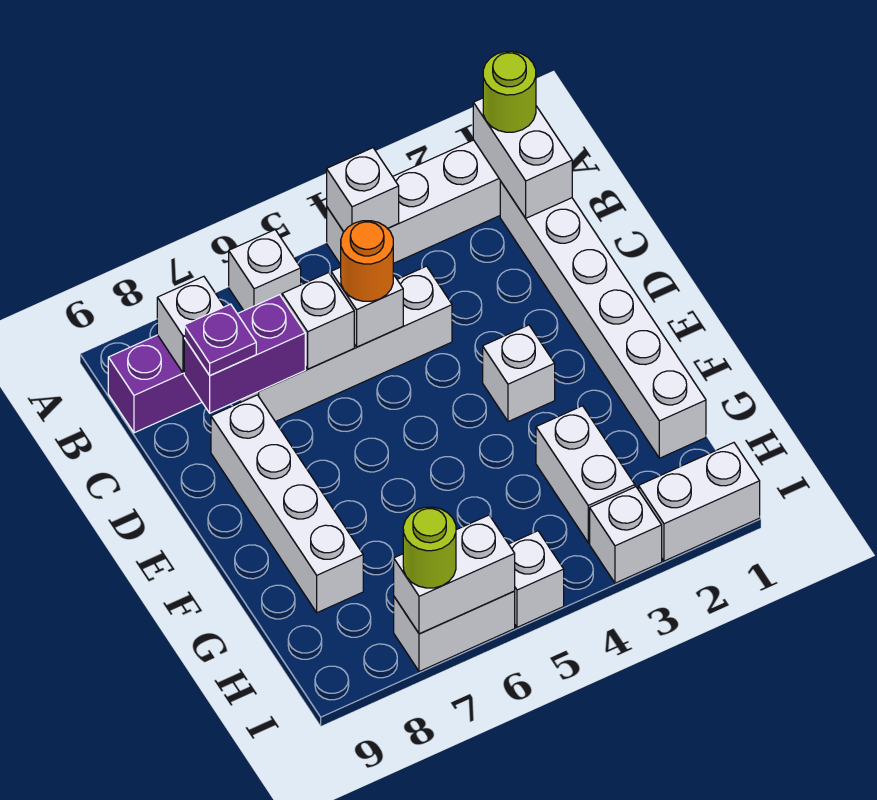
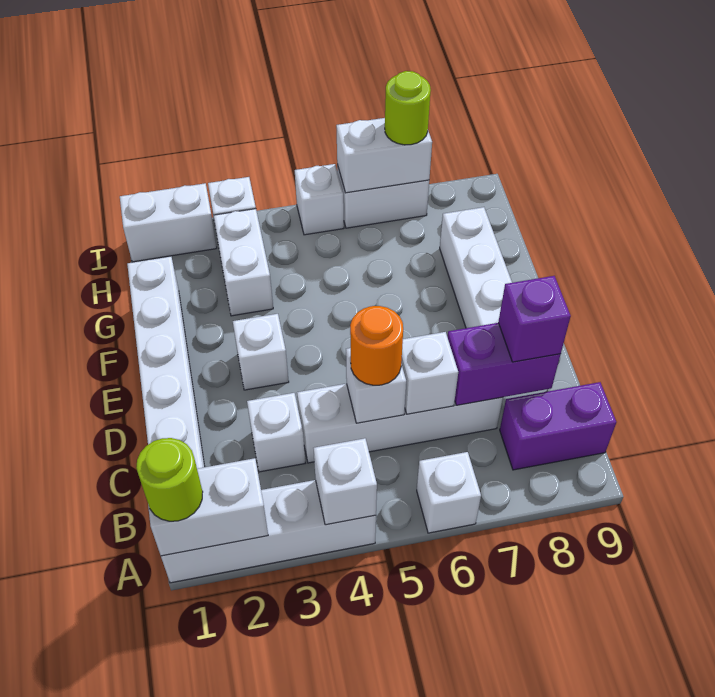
white 1x2 brick [473,98,572,218] -> white 1x2 brick turned to [148,458,268,556]
white 1x1 brick [157,276,224,373] -> white 1x1 brick moved to [247,393,305,472]
purple 1x1 plate [184,304,256,375] -> purple 1x1 brick [498,276,571,362]

